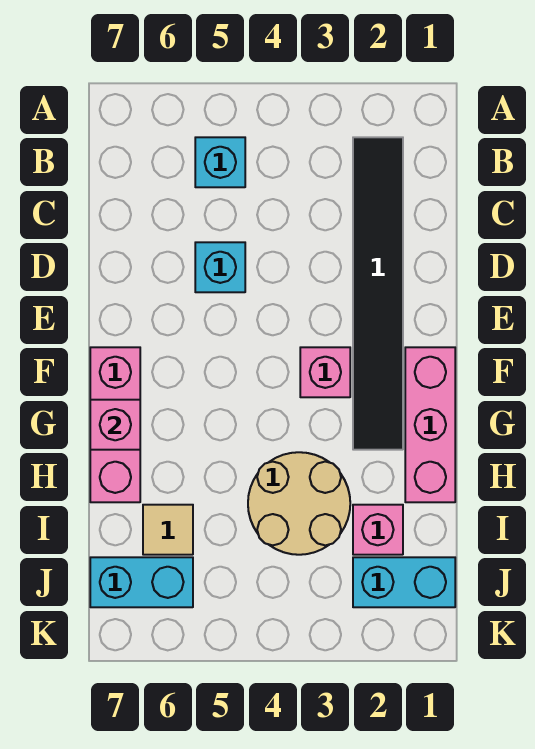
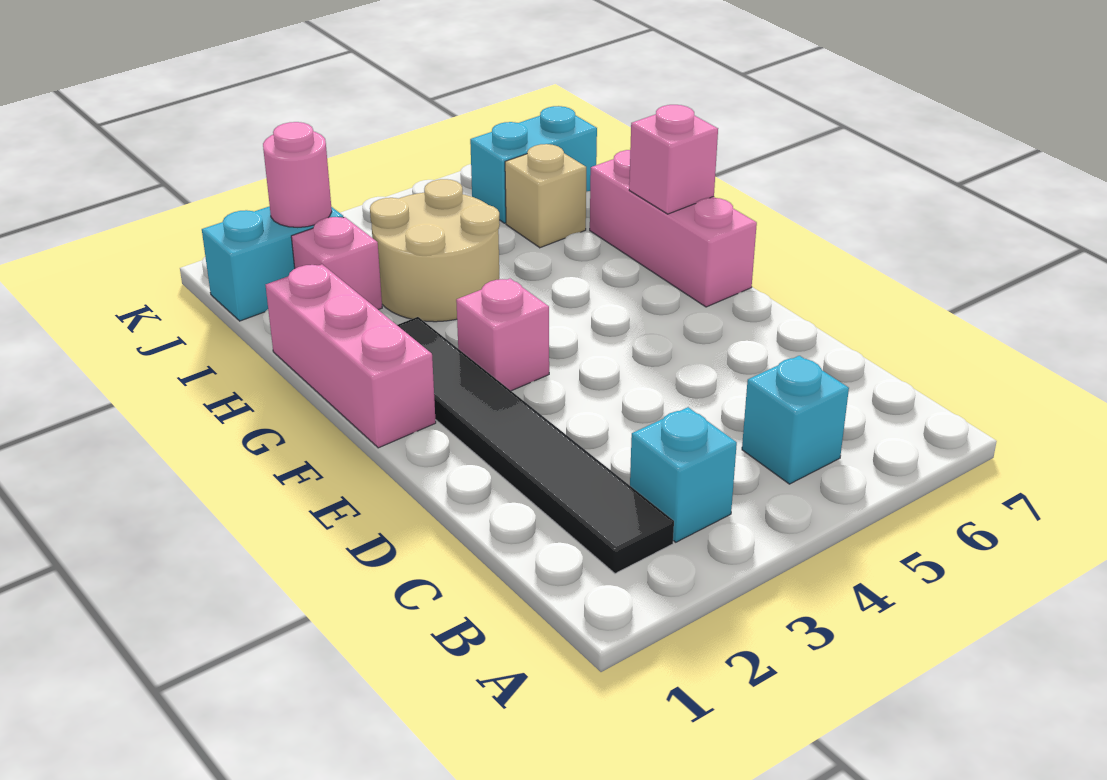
cyan 1x1 brick [195,242,245,292] -> cyan 1x1 brick moved to [630,407,737,542]
tan 1x1 tile [143,505,193,555] -> tan 1x1 brick [505,144,586,248]
none -> pink 1x1 round brick [263,122,332,227]

